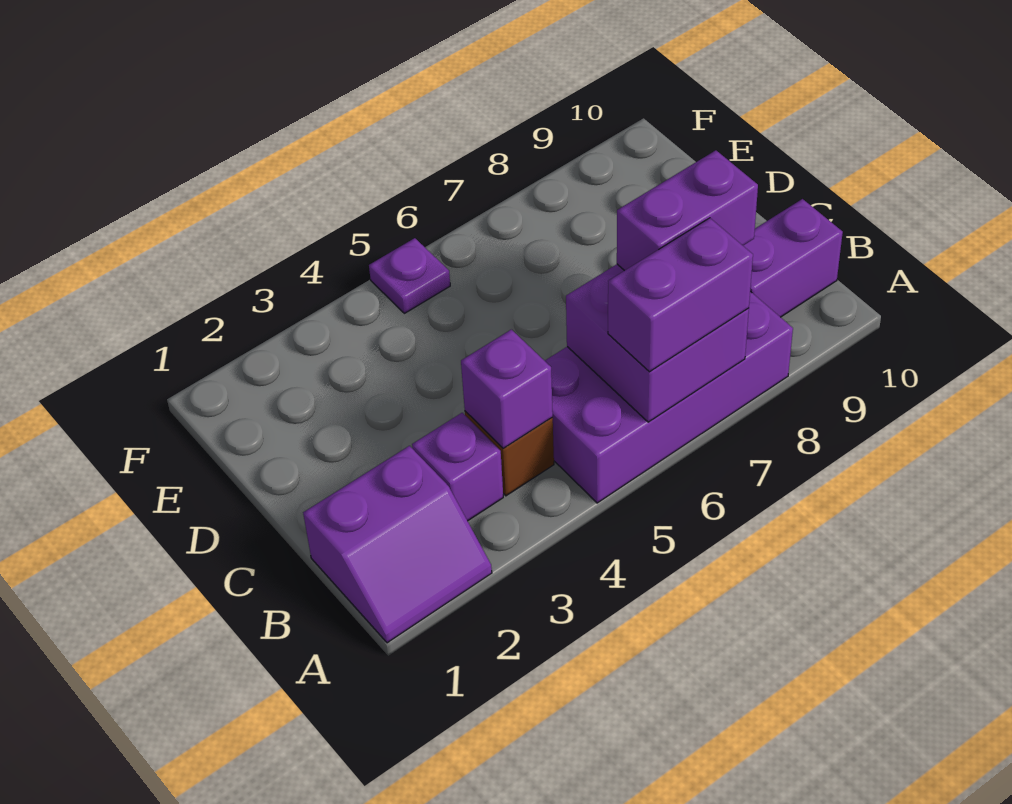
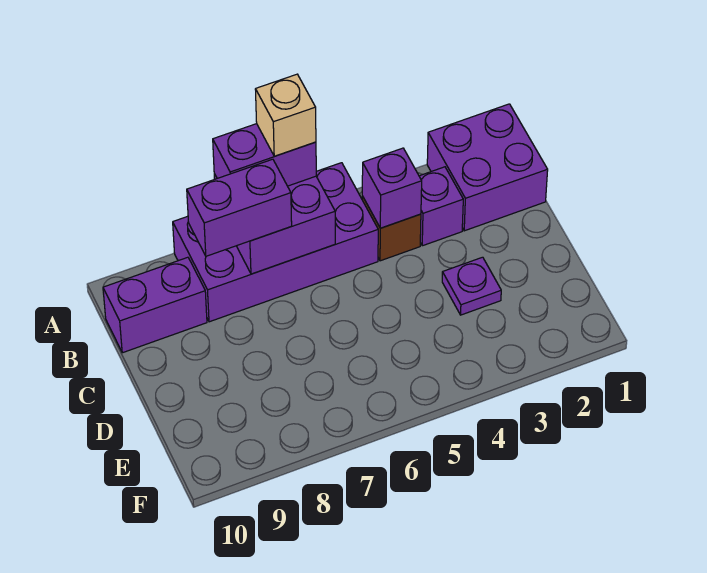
purple 2x2 slope [303,446,492,643] -> purple 2x2 brick [427,104,548,231]
none -> tan 1x1 brick [255,74,316,156]
purple 1x1 plate [369,238,450,313] -> purple 1x1 plate moved to [442,257,501,315]

